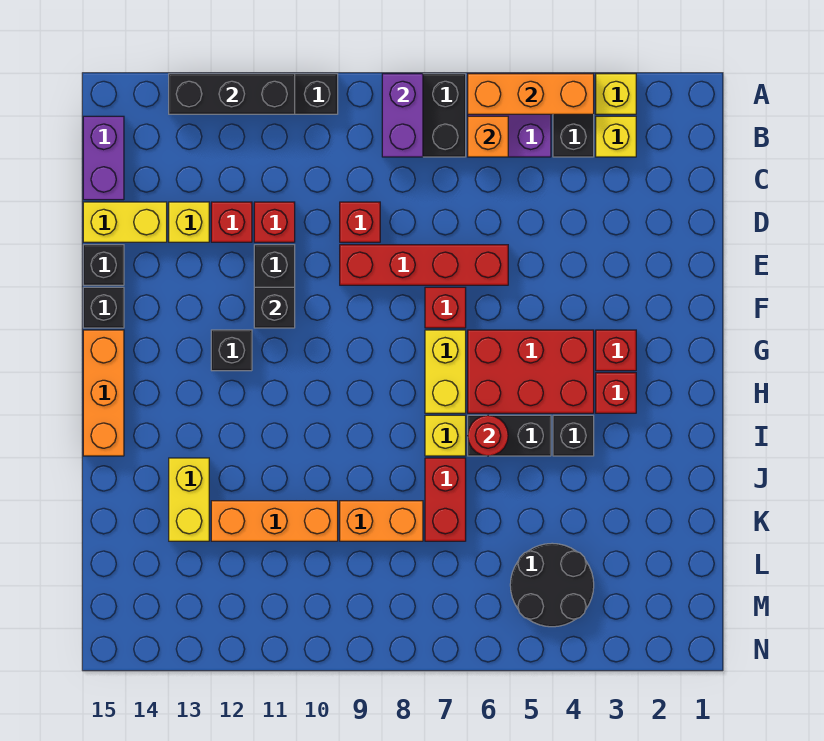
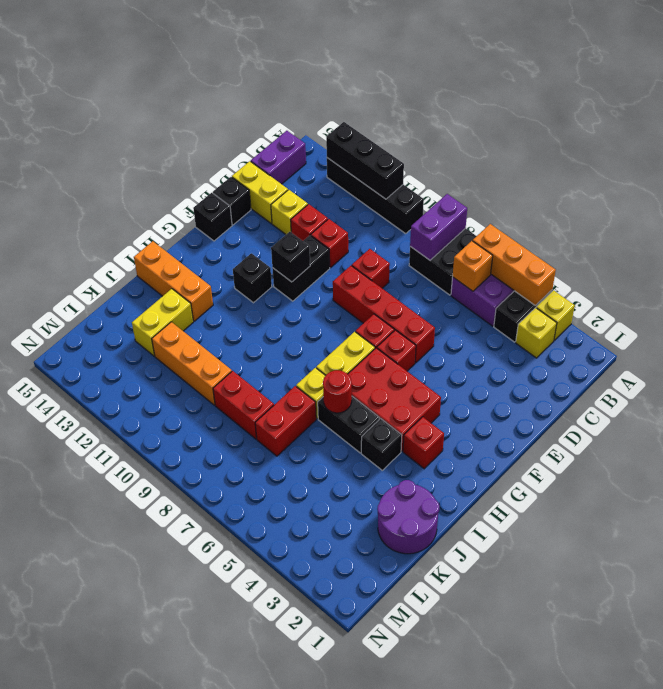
red 1x1 brick [596,330,636,371] -> red 1x1 brick moved to [377,330,416,371]
orange 1x3 brick [83,330,124,456] -> orange 1x3 brick turned to [134,241,213,321]
none -> purple 2x2 round brick [377,480,439,554]
orange 1x2 brick [340,501,423,541] -> red 1x2 brick [213,371,274,439]
black 2x2 round brick [510,543,594,627] -> none

